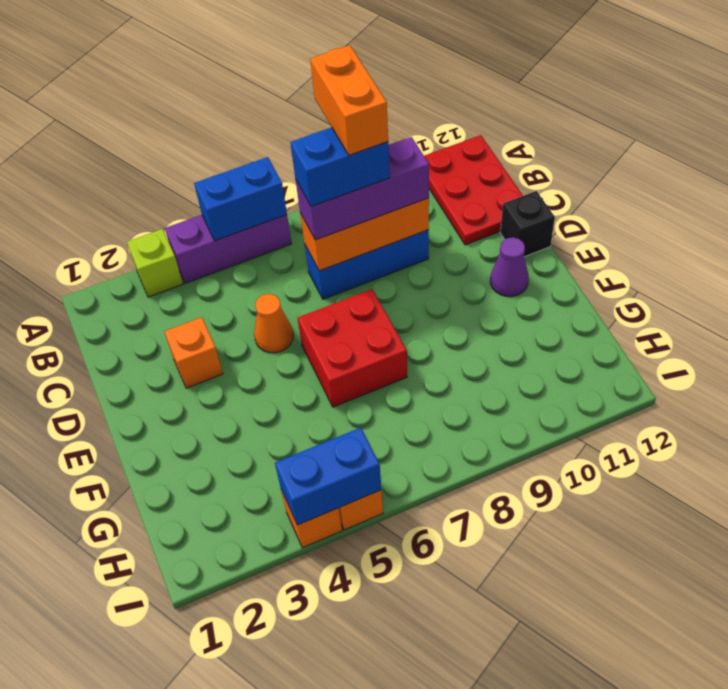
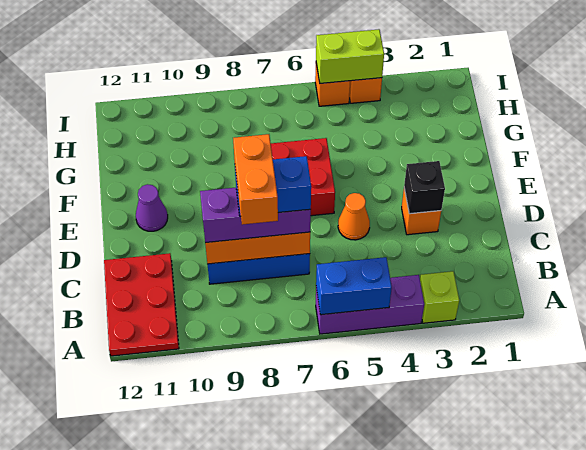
black 1x1 brick [500,191,555,257] -> black 1x1 brick moved to [404,161,445,214]
blue 1x2 brick [275,428,381,525] -> lime 1x2 brick [316,29,384,83]

